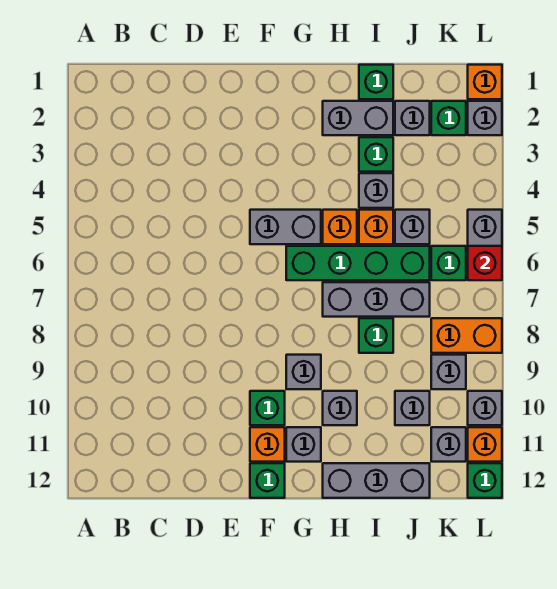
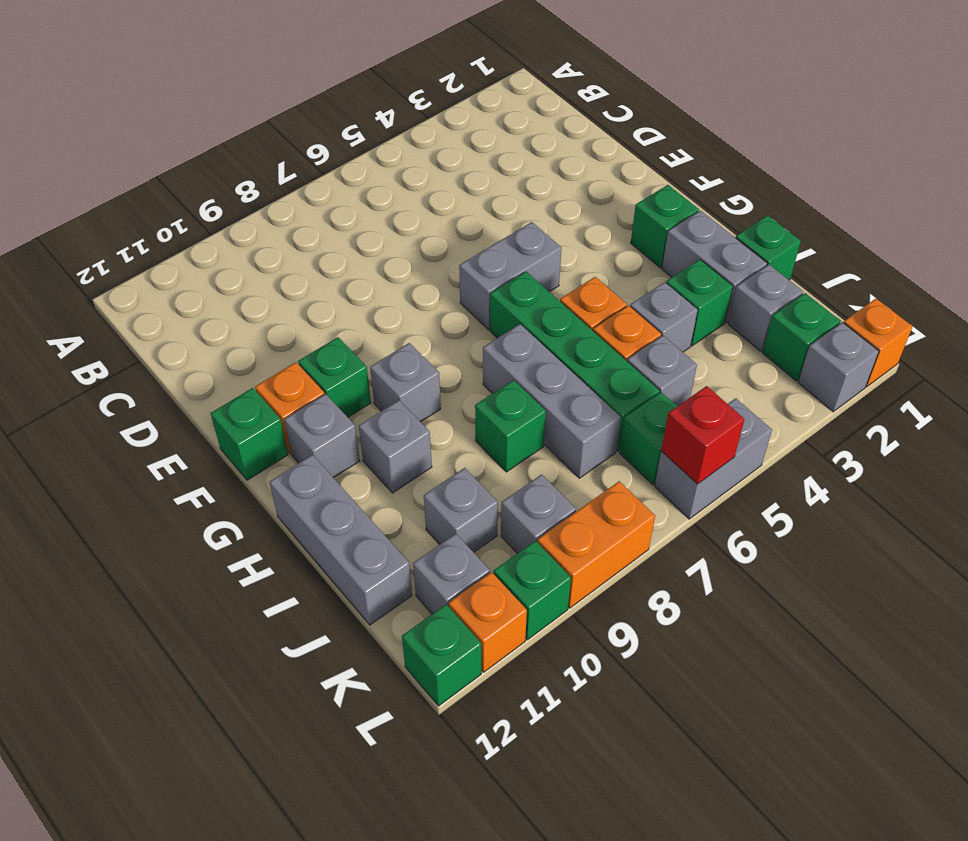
grey 1x2 brick [250,210,321,244] -> grey 1x2 brick turned to [459,222,561,330]
none -> green 1x1 brick [631,185,699,268]
orange 1x2 brick [431,318,502,353] -> orange 1x2 brick turned to [537,481,655,608]
grey 1x1 brick [468,391,502,425] -> green 1x1 brick [494,541,571,640]

